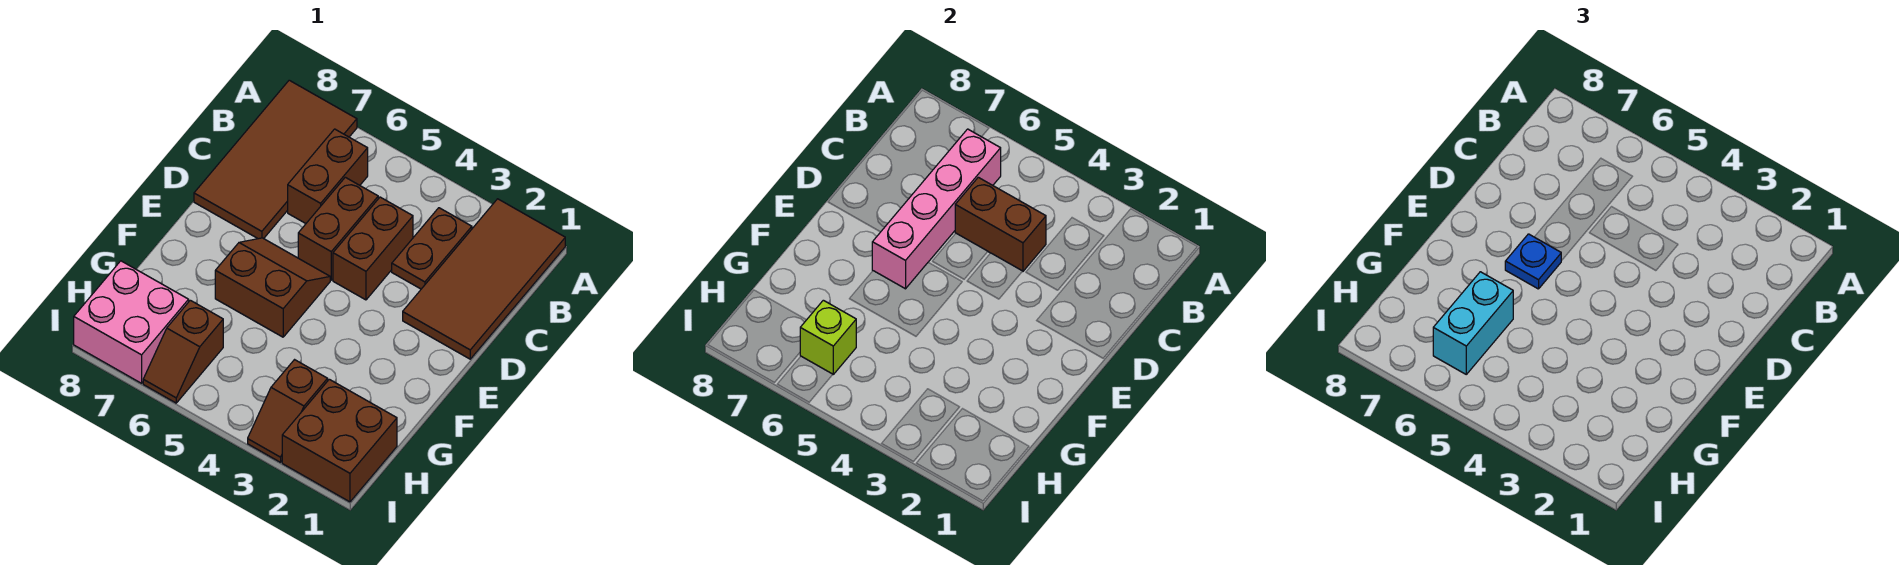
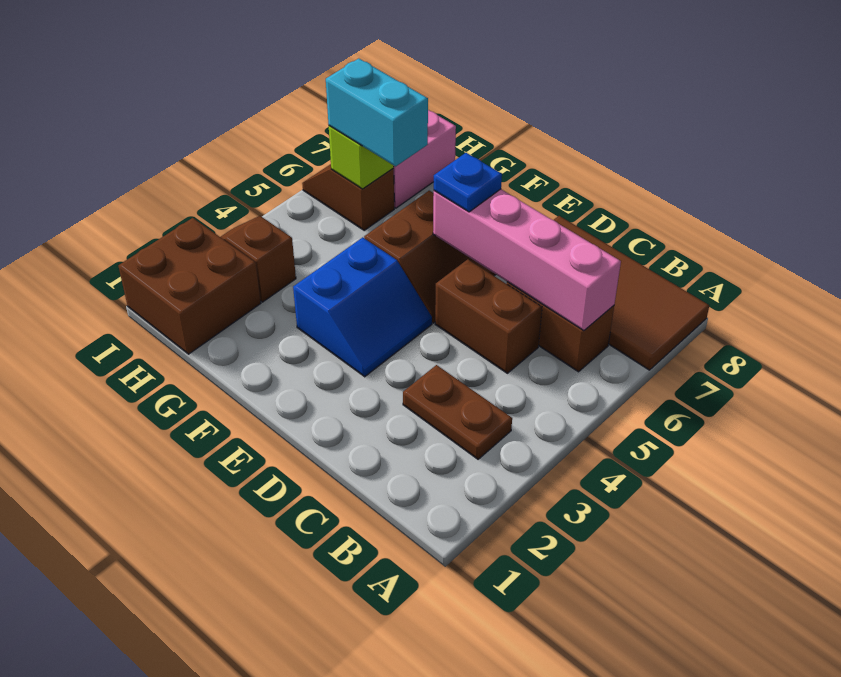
brown 2x4 tile [403,199,565,359] -> none
brown 1x2 brick [333,197,413,300] -> none
brown 1x2 brick [955,177,1046,271] -> none
none -> blue 2x2 slope [293,237,432,377]

